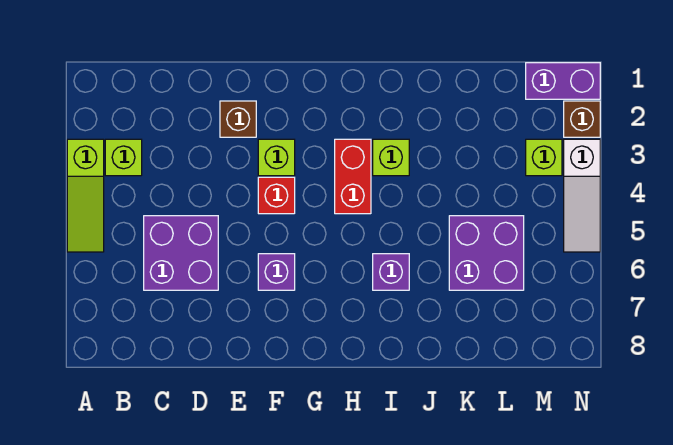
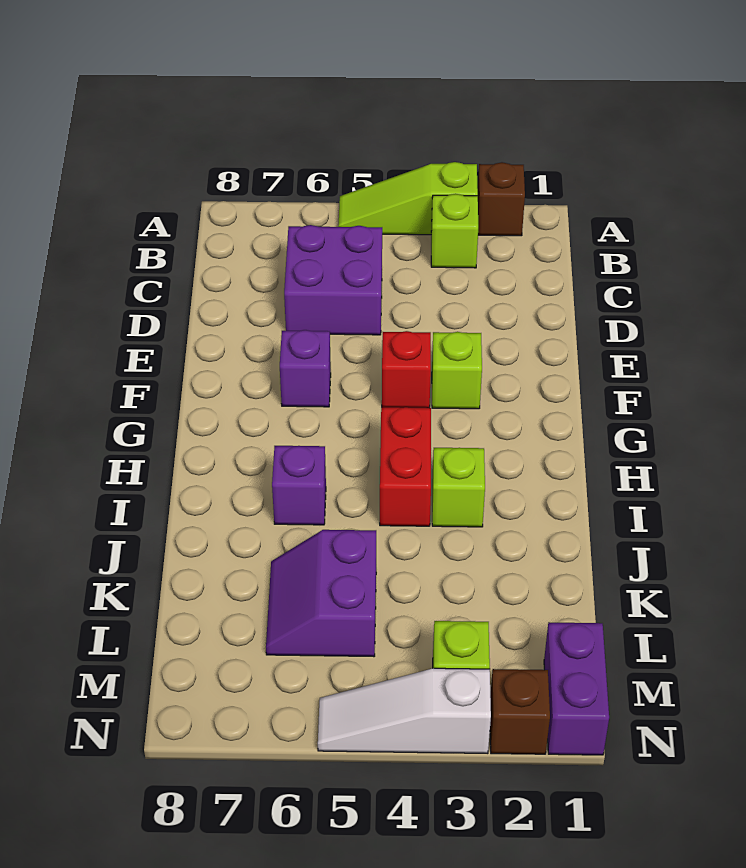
brown 1x1 brick [220,101,256,137] -> brown 1x1 brick moved to [478,162,525,236]
red 1x2 brick [335,139,371,214] -> red 1x2 brick turned to [380,407,431,526]
purple 2x2 brick [449,216,524,290] -> purple 2x2 slope [266,530,376,657]

